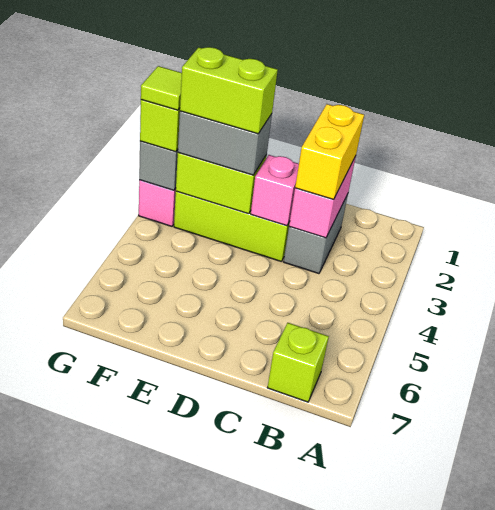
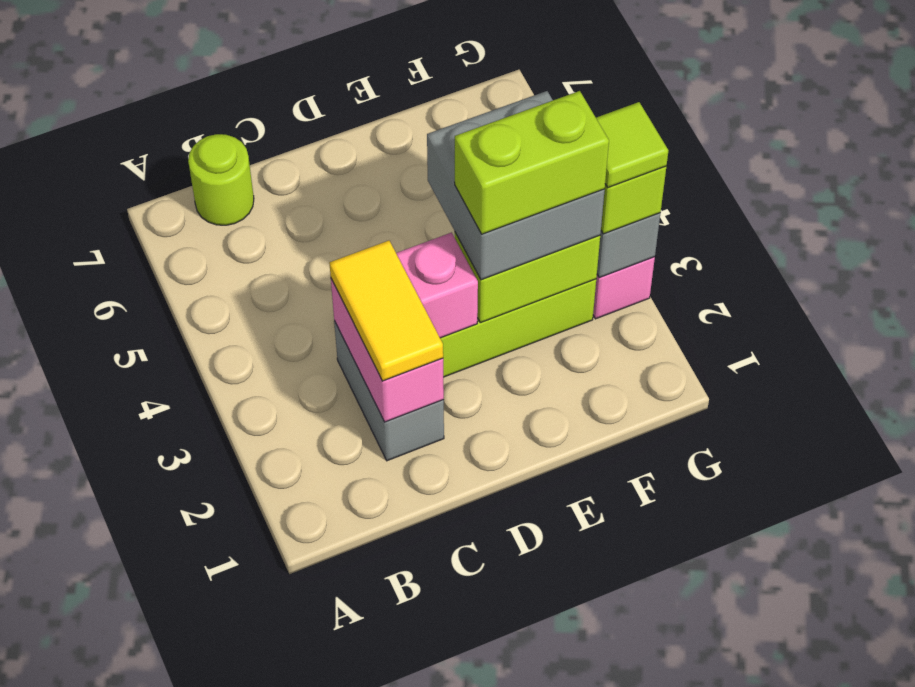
lime 1x1 brick [267,323,329,402] -> lime 1x1 round brick [188,134,254,225]
yellow 1x2 brick [295,104,364,200] -> yellow 1x2 tile [329,241,443,381]
grey 1x2 brick [178,111,272,175] -> grey 2x2 brick [427,91,605,280]

